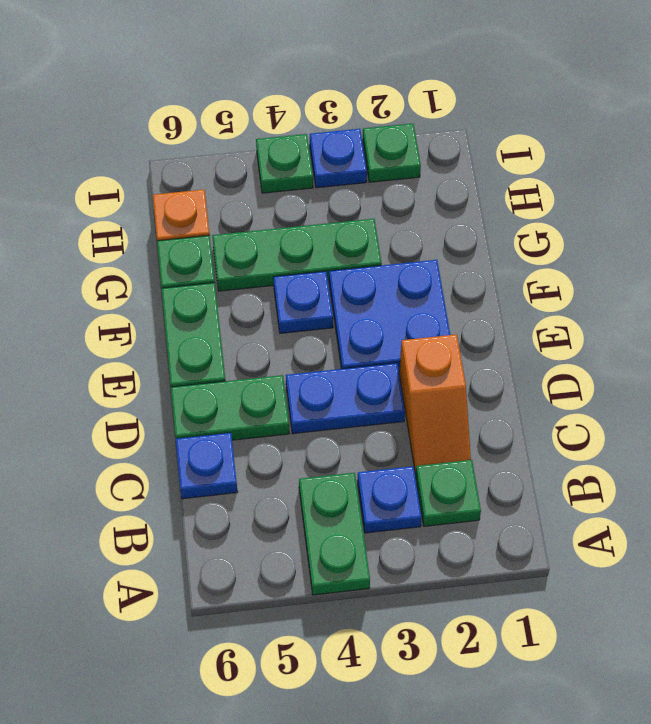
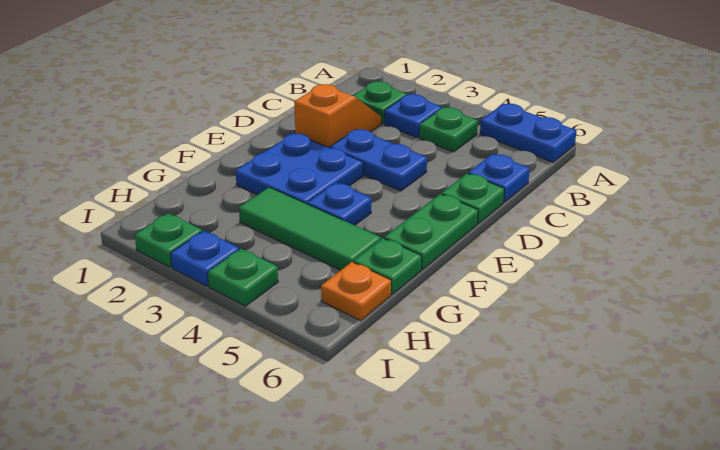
green 1x2 plate [299,473,370,595] -> green 1x1 plate [419,107,478,152]
none -> blue 1x2 plate [480,104,577,162]
green 1x2 plate [171,375,289,440] -> green 1x1 plate [442,173,504,224]
green 1x3 plate [212,219,382,291] -> green 1x3 tile [239,187,381,270]

